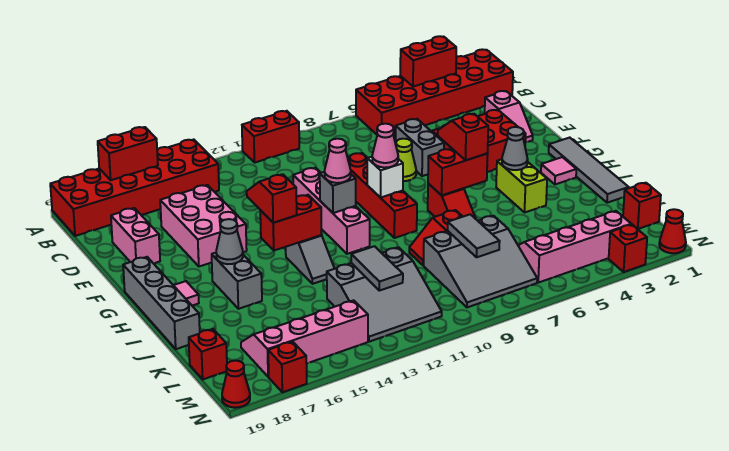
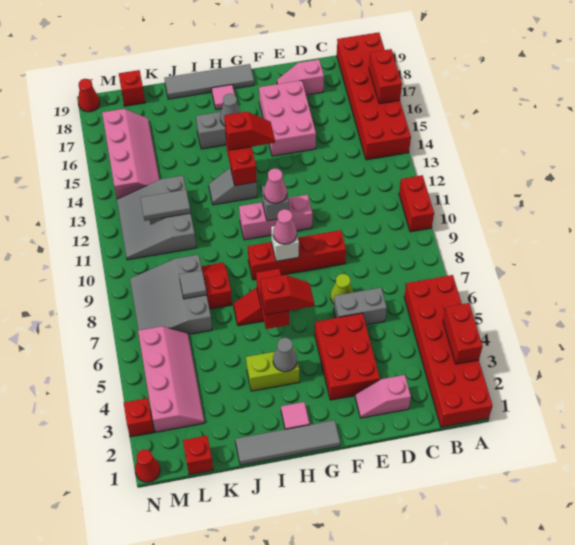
pink 2x3 brick [160,185,247,266] -> pink 2x3 brick turned to [259,80,316,156]
pink 1x2 brick [111,208,160,263] -> pink 1x2 slope [277,60,324,95]
pink 1x4 brick [293,168,370,254] -> pink 1x3 brick [239,195,312,240]
grey 1x4 brick [123,257,200,349] -> grey 1x4 tile [164,64,254,99]
grey 1x2 tile [448,214,500,257] -> grey 1x1 tile [179,270,207,299]
red 1x1 brick [268,342,307,392] -> none

